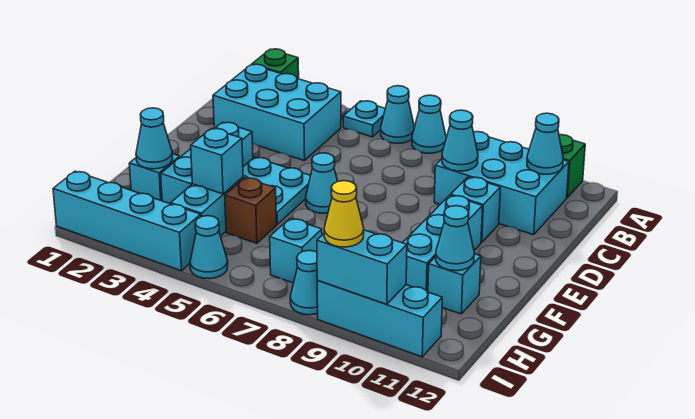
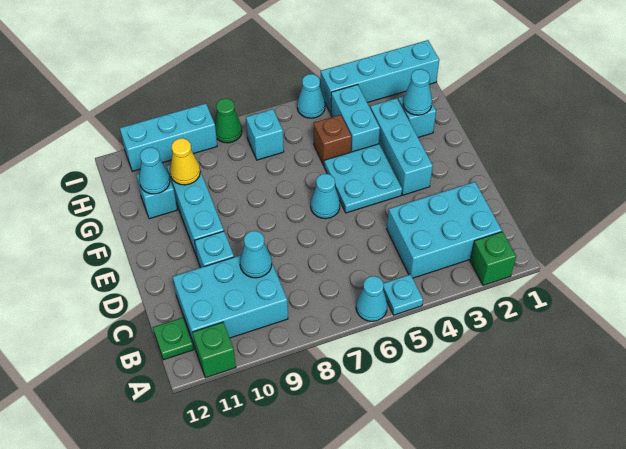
cyan 1x1 cone [412,95,446,153] -> none
cyan 1x1 cone [527,113,563,174] -> none
none -> green 1x1 plate [153,318,194,360]
cyan 1x1 brick [191,128,243,194] -> none
cyan 1x1 cone [290,250,318,315] -> green 1x1 cone [215,98,242,143]
cyan 1x2 brick [317,230,407,304] -> none
yellow 1x1 cone [324,181,364,247] -> yellow 1x1 cone moved to [170,138,200,185]

